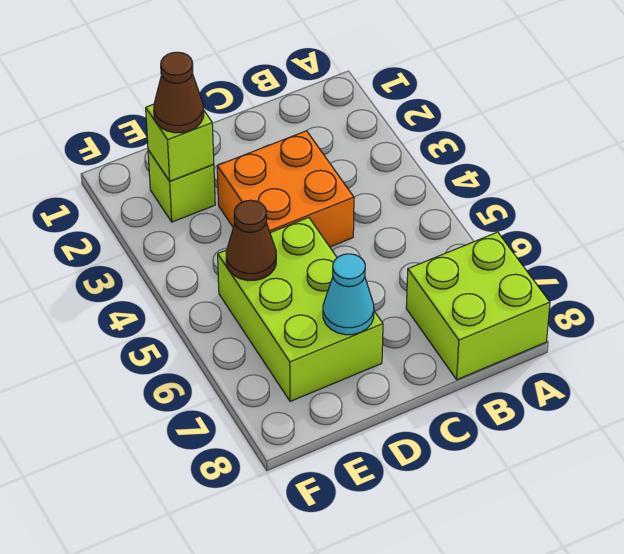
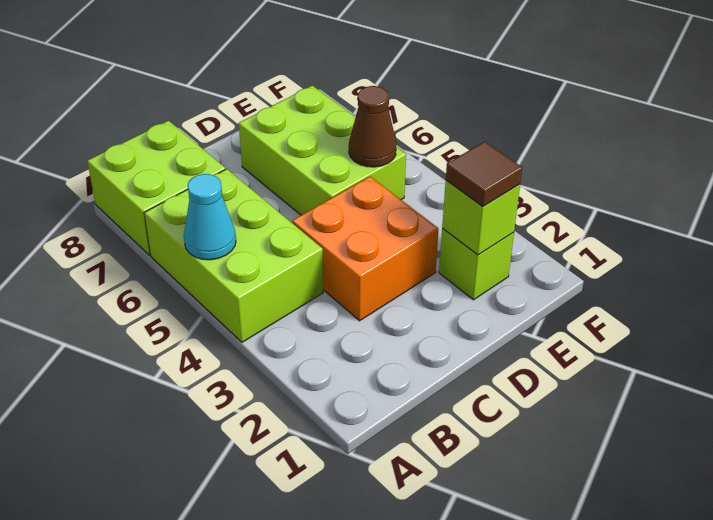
none -> lime 2x3 brick [144,169,323,342]
cyan 1x1 cone [323,254,374,335] -> cyan 1x1 cone moved to [184,174,236,260]
brown 1x1 cone [154,52,204,133] -> brown 1x1 tile [446,142,522,207]

